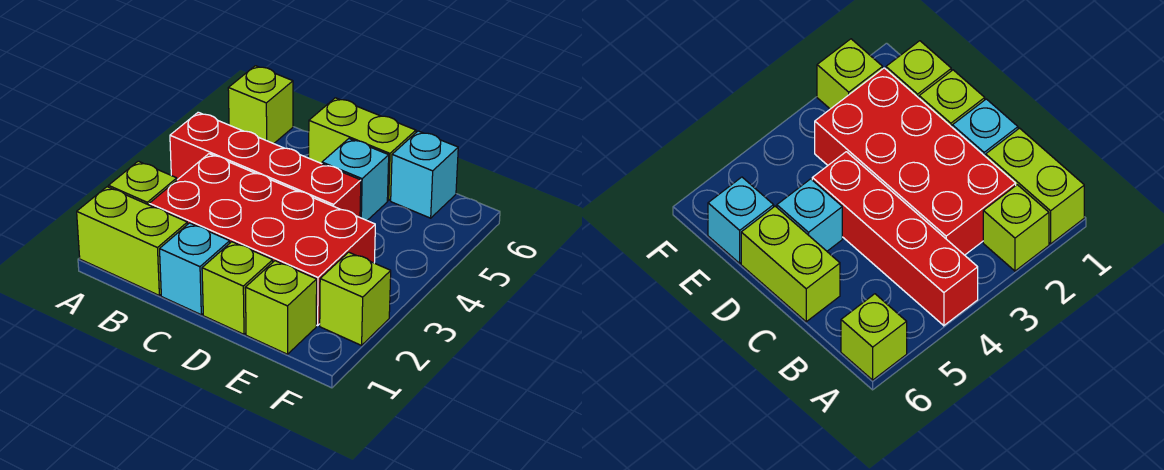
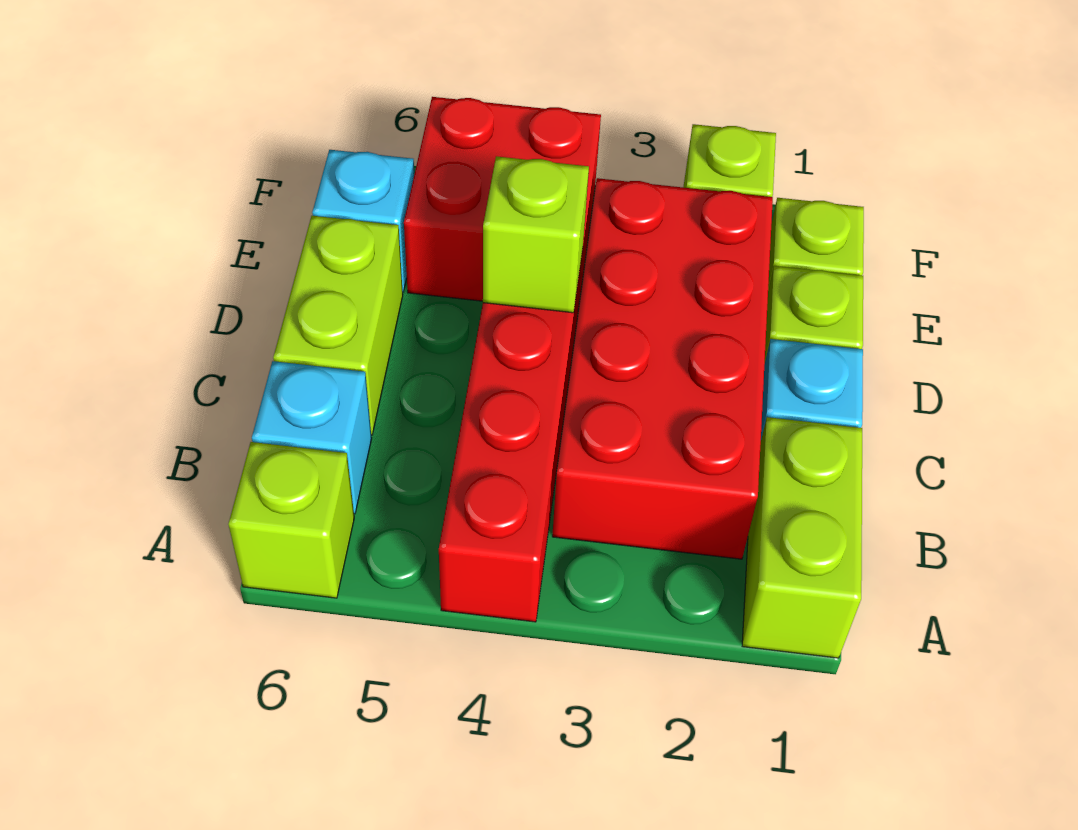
lime 1x1 brick [109,161,177,205] -> lime 1x1 brick moved to [483,156,589,313]
cyan 1x1 brick [322,139,389,220] -> cyan 1x1 brick moved to [252,361,372,514]
none -> red 2x2 brick [404,97,601,309]

